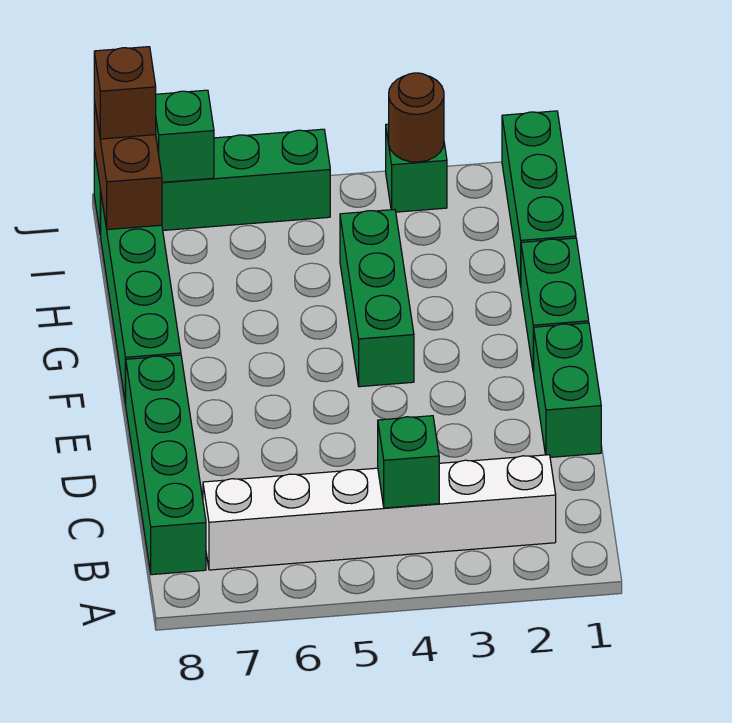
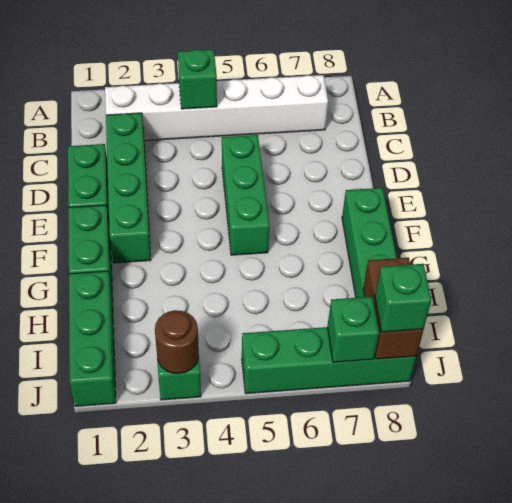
green 1x4 brick [126,355,206,575] -> green 1x4 brick moved to [106,113,151,263]
green 1x3 brick [340,209,414,387] -> green 1x3 brick moved to [222,135,269,255]
brown 1x1 brick [94,47,156,139] -> green 1x1 brick [375,264,431,332]

